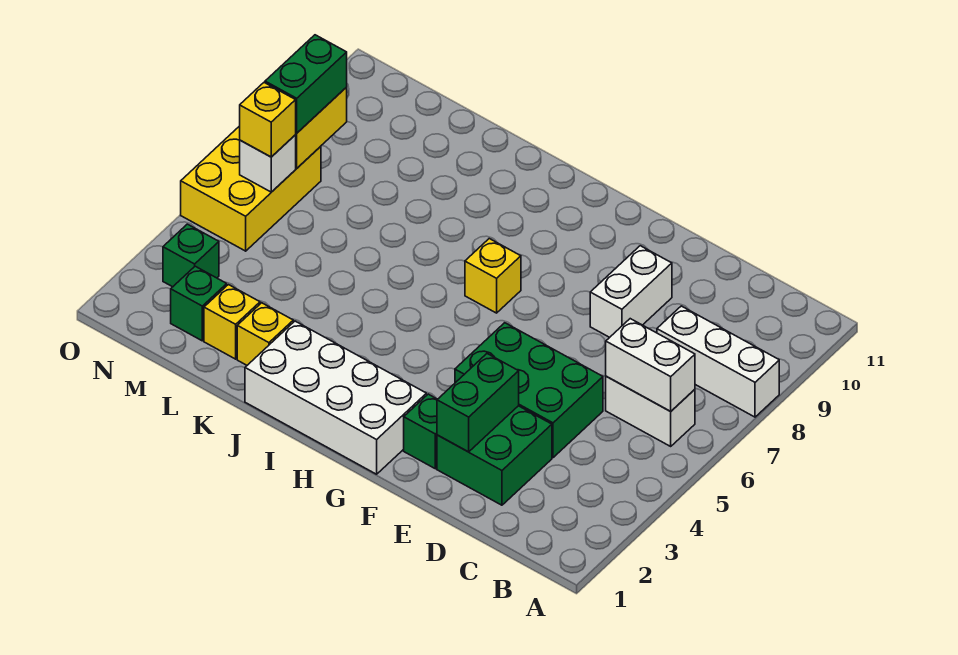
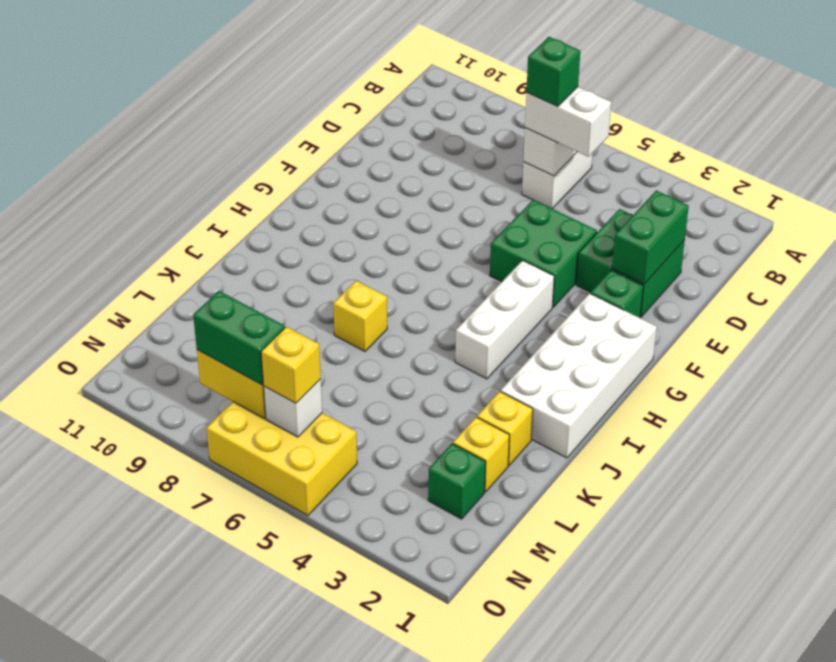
white 1x3 brick [657,306,779,417] -> white 1x3 brick moved to [455,260,554,379]
green 2x3 brick [455,323,603,458] -> green 2x2 brick [490,200,597,307]
green 1x2 brick [437,354,519,452] -> green 1x2 brick turned to [612,190,689,284]
white 1x2 brick [590,246,672,337] -> white 1x2 brick moved to [525,87,611,157]
yellow 1x1 brick [465,239,521,313] -> yellow 1x1 brick moved to [333,281,387,351]
green 1x1 brick [163,224,219,287] -> green 1x1 brick moved to [527,37,580,106]

